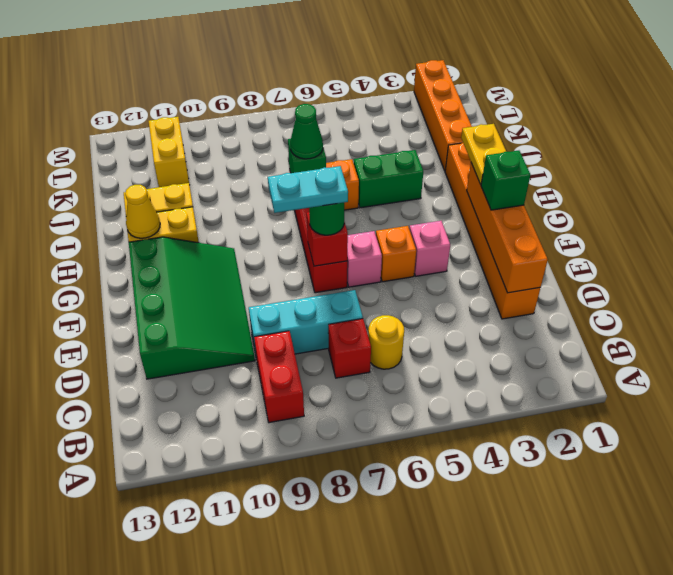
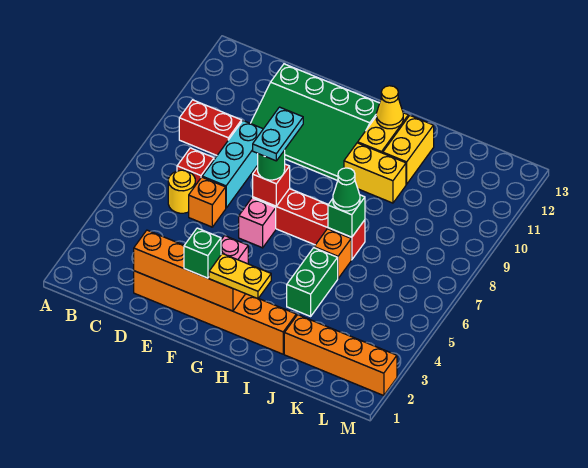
orange 1x1 brick [376,226,416,282] -> orange 1x1 brick moved to [189,177,226,227]
yellow 1x2 brick [149,117,189,187] -> yellow 1x2 brick moved to [344,143,406,203]

